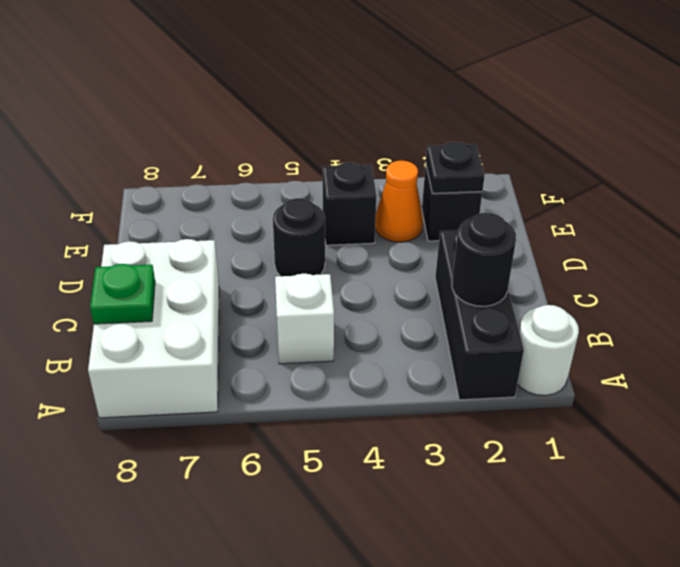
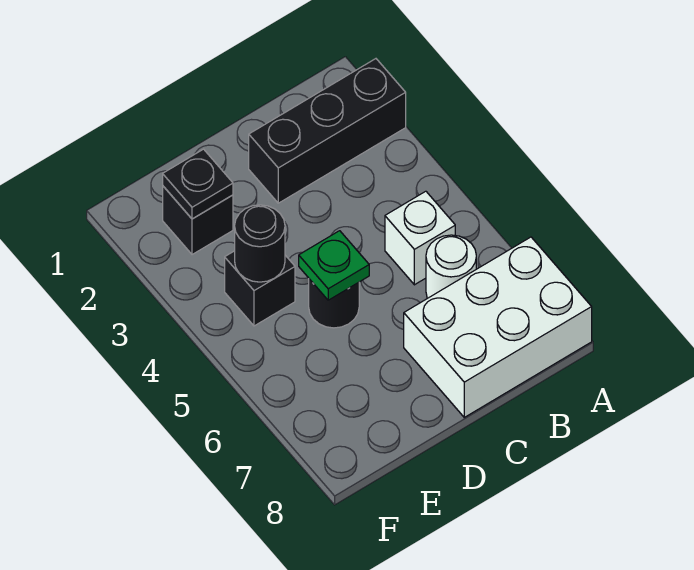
white 1x1 round brick [517,305,579,396] -> white 1x1 round brick moved to [426,235,476,298]
black 1x1 round brick [452,213,516,306] -> black 1x1 round brick moved to [235,205,285,282]
green 1x1 plate [90,264,155,324] -> green 1x1 plate moved to [299,231,369,300]
orange 1x1 cone [375,161,423,242] -> none

